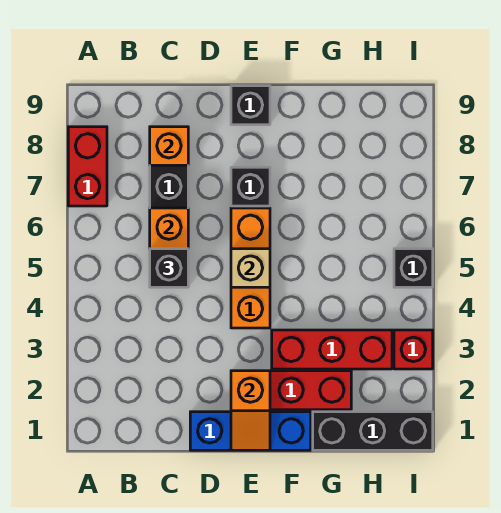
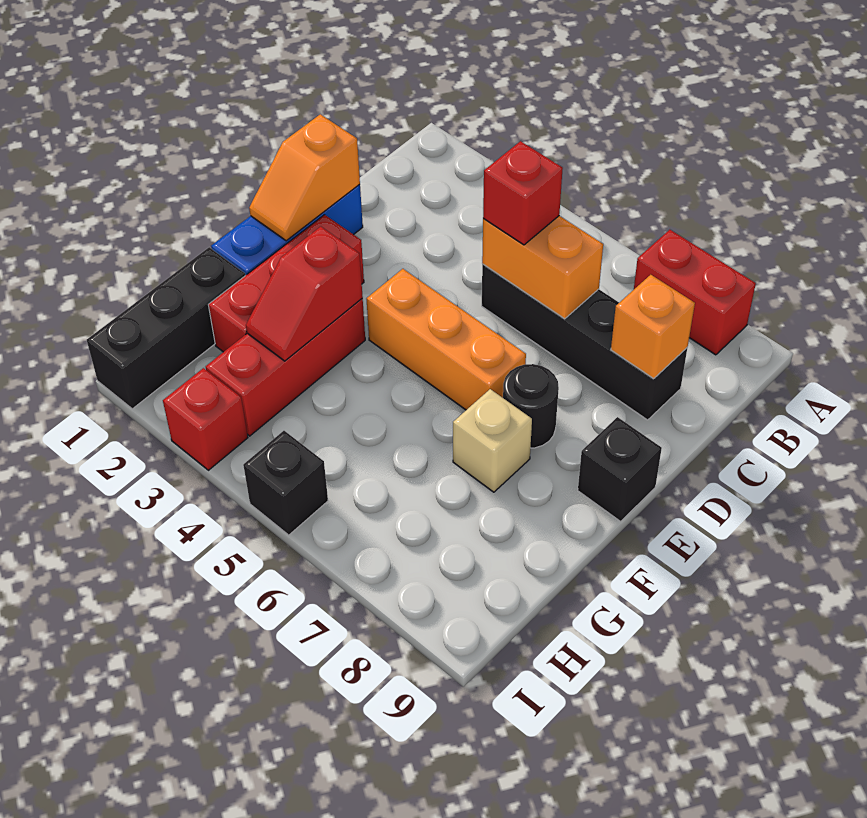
black 1x1 brick [150,249,188,287] -> red 1x1 brick [483,141,563,245]
orange 1x2 slope [231,371,270,450] -> orange 1x2 slope turned to [249,114,360,241]
tan 1x1 brick [231,249,270,287] -> tan 1x1 brick moved to [453,389,532,492]
black 1x1 brick [231,167,270,206] -> black 1x1 round brick [503,364,559,448]
none -> red 1x2 slope [246,227,363,361]

